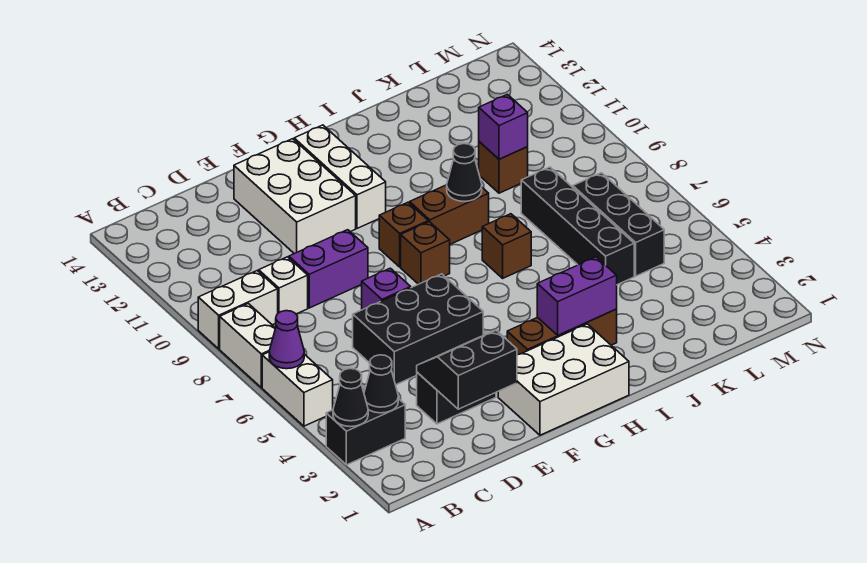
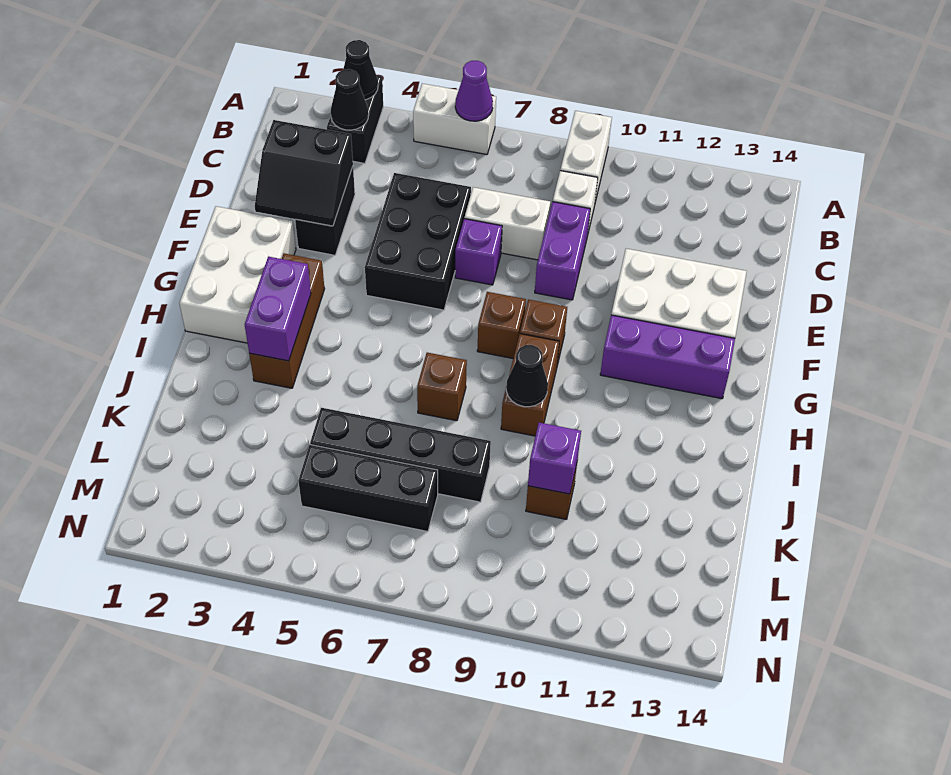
white 1x2 brick [220,303,275,388] -> white 1x2 brick moved to [464,187,550,260]
black 2x2 slope [417,330,517,409] -> black 2x2 slope turned to [255,120,353,226]
white 1x3 brick [294,125,386,228] -> purple 1x3 brick [600,315,735,399]

